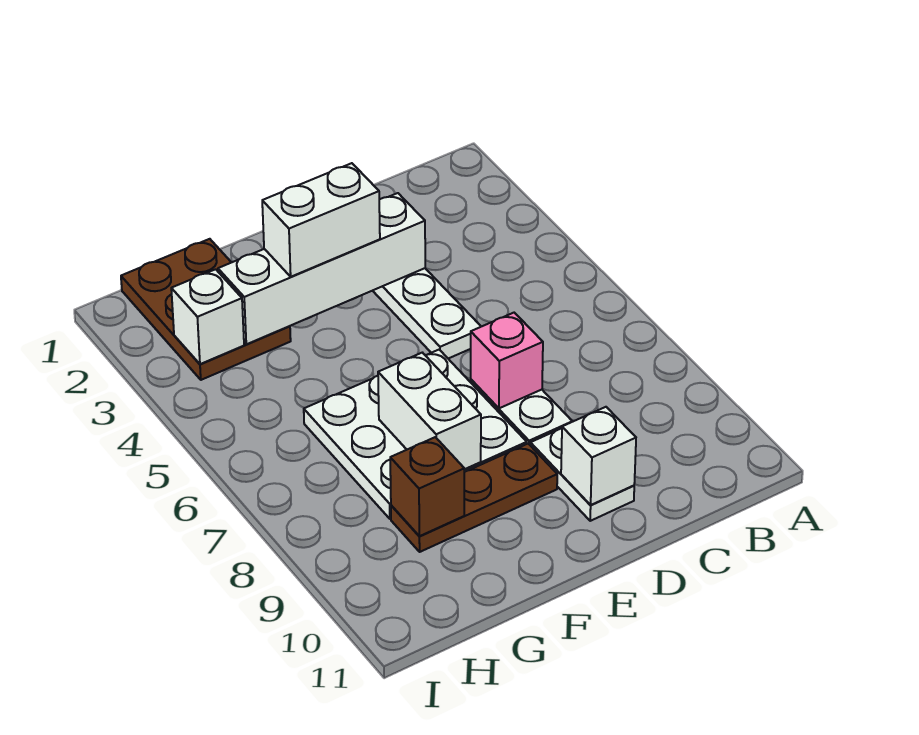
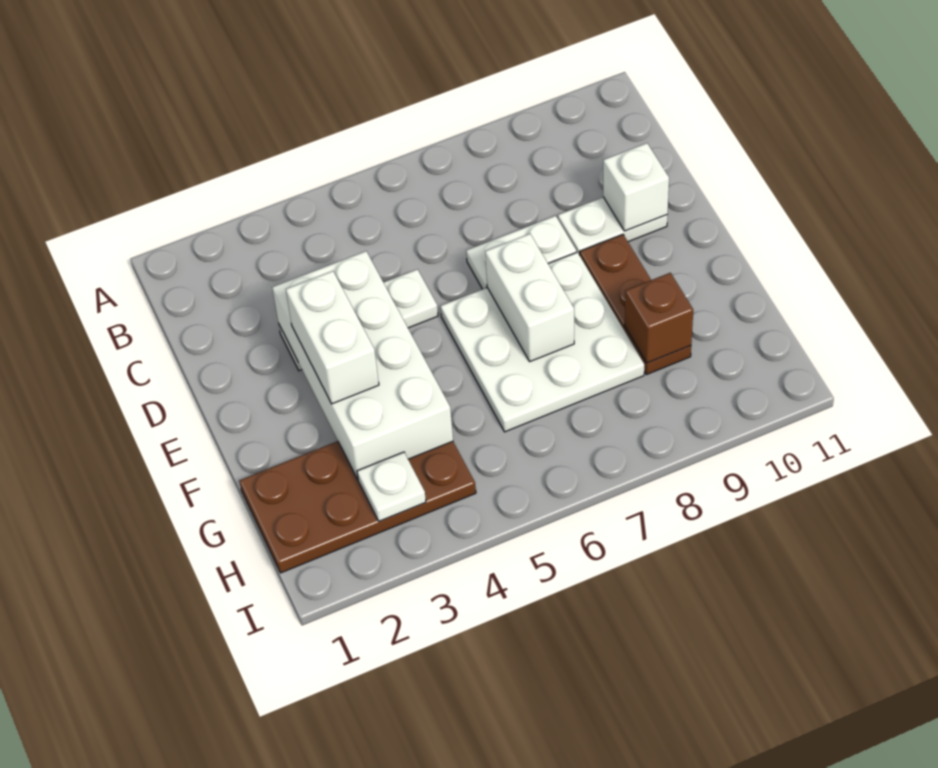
white 1x4 brick [218,193,425,344] -> white 2x4 brick [272,251,453,479]
pink 1x1 brick [471,313,543,408] -> none
white 1x2 brick [378,353,481,469] -> white 1x2 brick turned to [485,234,574,361]
brown 2x3 plate [121,239,291,380] -> brown 2x4 plate [240,441,476,573]
white 1x1 brick [171,269,244,364] -> white 1x1 plate [357,452,426,521]

